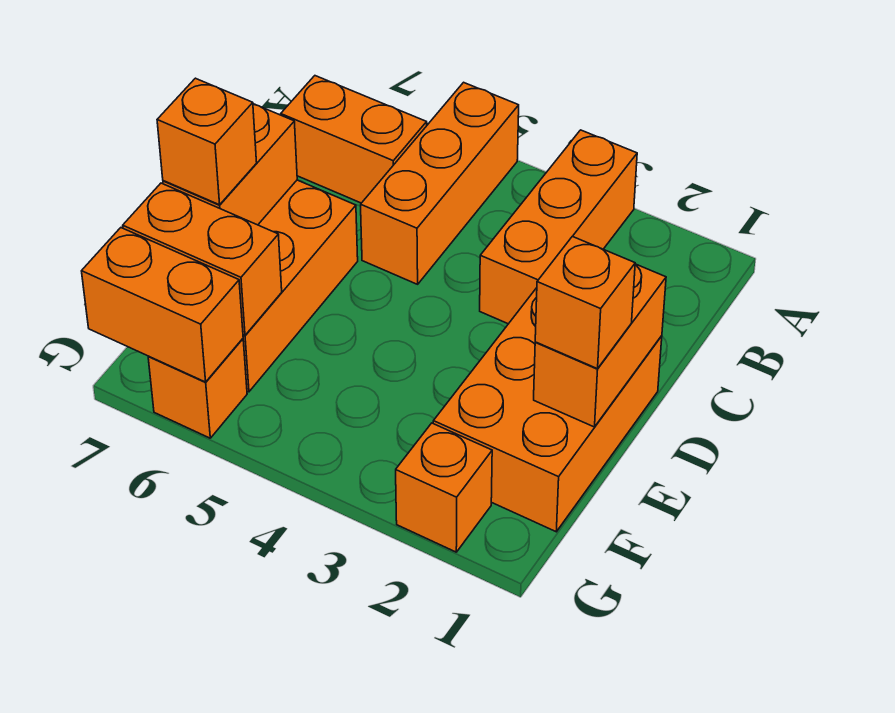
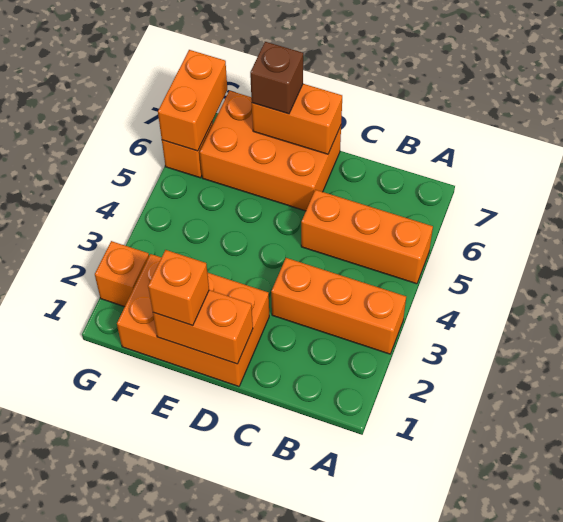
orange 1x2 brick [281,76,427,203] -> none
orange 1x1 brick [157,78,257,205] -> brown 1x1 brick [250,42,303,114]
orange 1x2 brick [123,183,282,335] -> none

